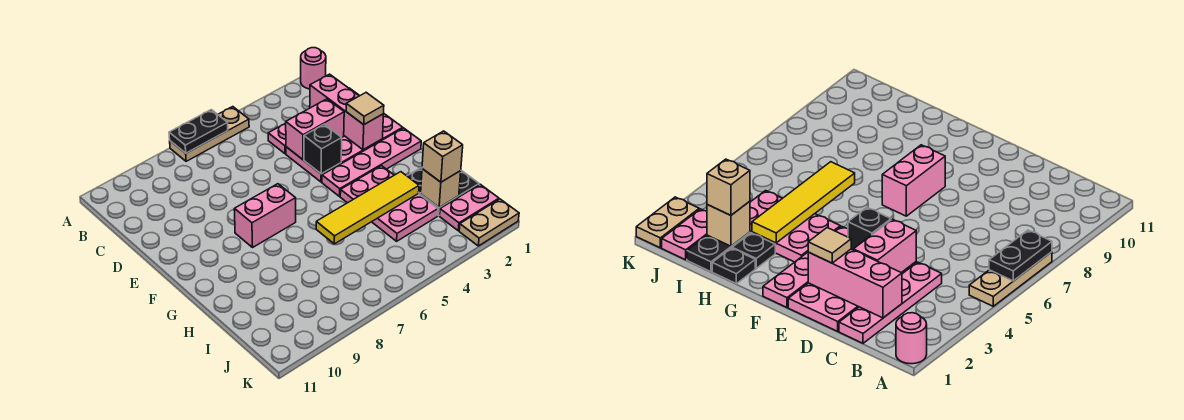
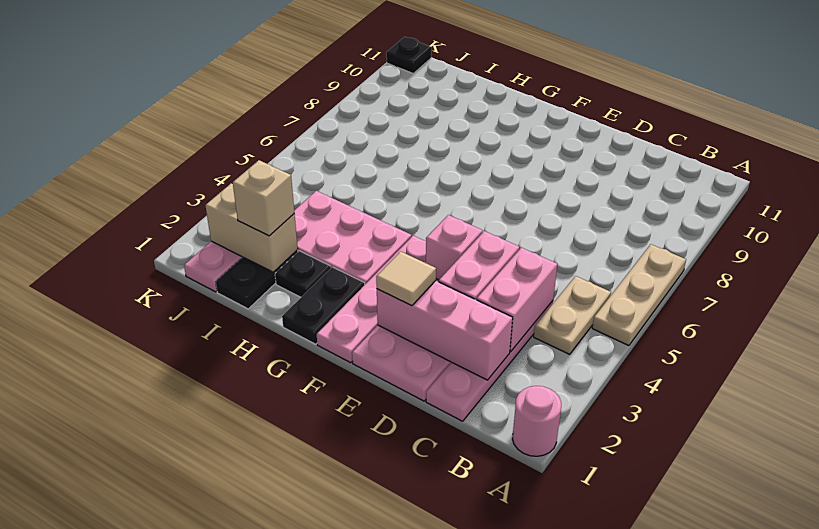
black 1x2 plate [169,110,228,153] -> black 1x2 plate moved to [282,267,365,344]
black 1x1 brick [304,124,342,174] -> pink 1x1 brick [426,215,483,280]
pink 1x2 brick [234,184,296,247] -> pink 1x2 brick moved to [477,248,557,352]
black 1x1 plate [712,248,755,284] -> black 1x1 plate moved to [386,37,432,73]
yellow 1x4 tile [316,172,419,244] -> none
tan 1x1 brick [421,169,461,207] -> tan 1x2 brick [205,184,298,272]
tan 1x2 plate [459,199,519,246] -> tan 1x2 plate moved to [534,276,611,354]

